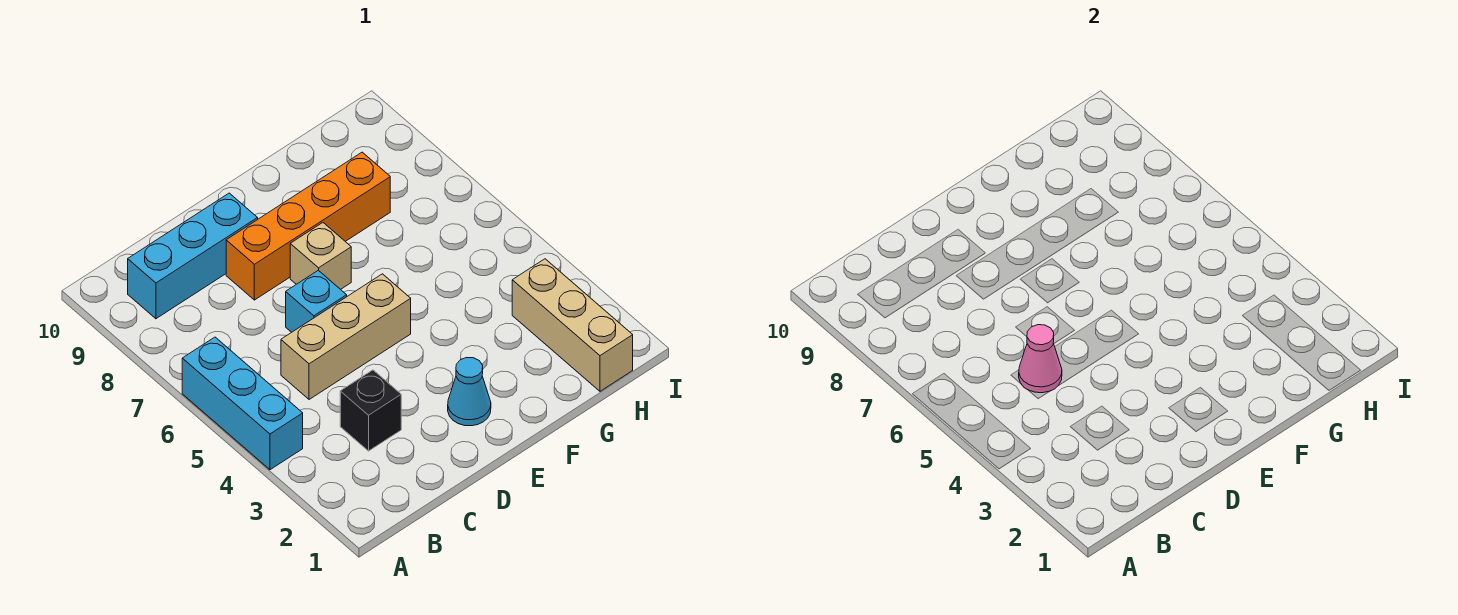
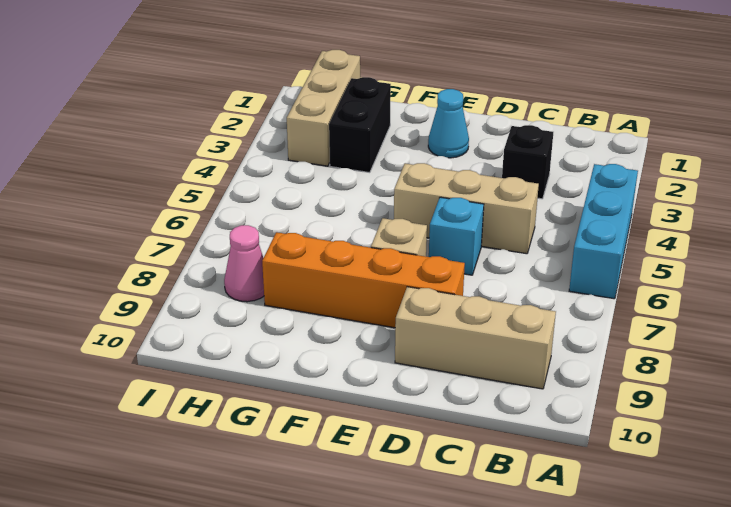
cyan 1x3 brick [128,193,258,319] -> tan 1x3 brick [395,287,556,389]
pink 1x1 cone [1019,325,1062,393] -> pink 1x1 cone moved to [224,225,264,302]
none -> black 1x2 brick [329,77,391,173]

